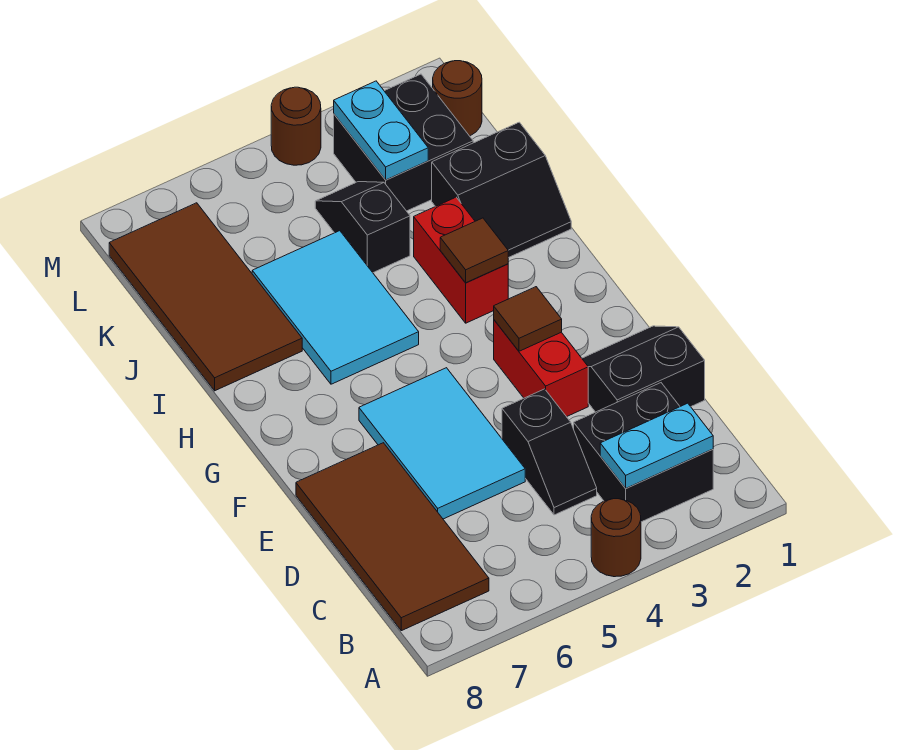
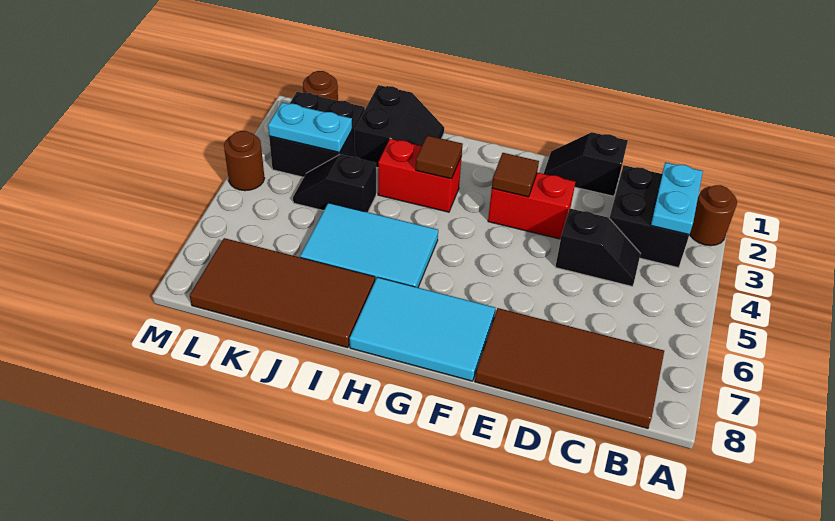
brown 1x1 round brick [591,499,641,577] -> brown 1x1 round brick moved to [690,185,737,246]
black 2x2 slope [582,326,705,412] -> black 1x2 slope [544,132,628,196]
cyan 2x3 tile [359,368,525,519] -> cyan 2x3 tile moved to [350,277,495,381]

